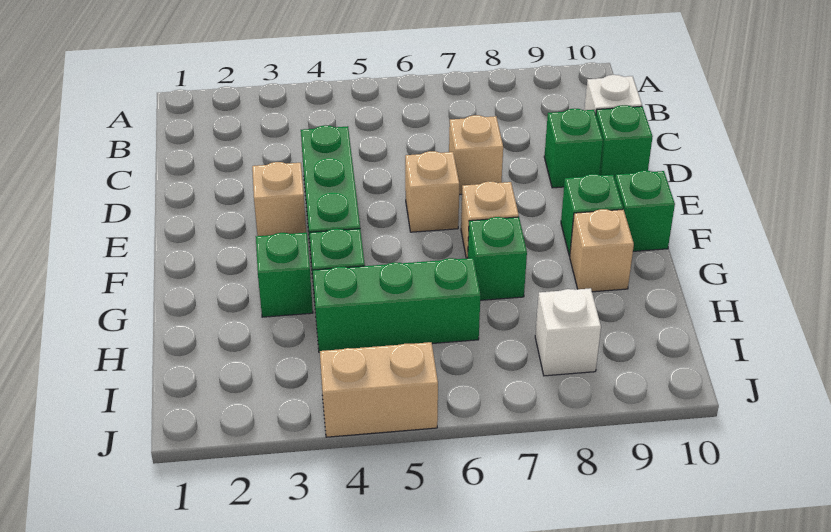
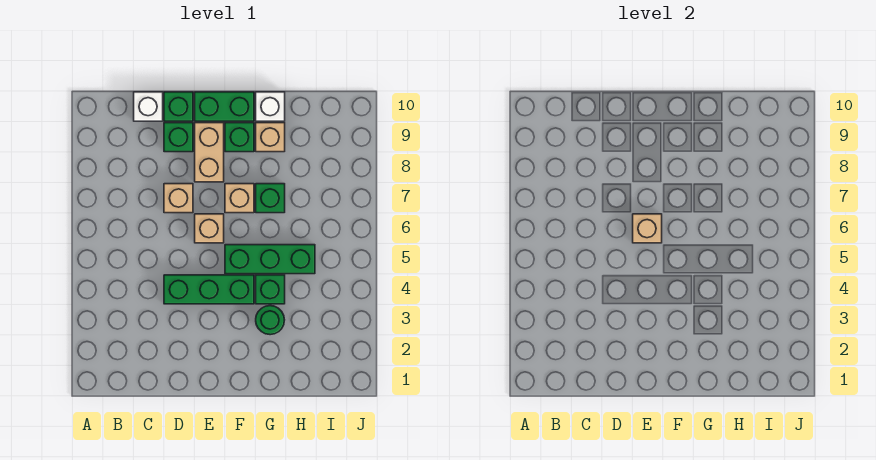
tan 1x1 brick [252,162,306,236] -> tan 1x1 brick moved to [633,214,662,243]
green 1x1 brick [615,170,675,251] -> green 1x2 brick [195,92,254,121]
green 1x1 brick [256,233,313,317] -> green 1x1 round brick [256,306,284,335]
green 1x3 brick [313,258,481,352] -> green 1x3 brick turned to [225,245,315,274]
white 1x1 brick [535,288,601,376] -> white 1x1 brick moved to [256,92,285,121]
tan 1x2 brick [320,342,438,437] -> tan 1x2 brick moved to [195,123,224,182]

